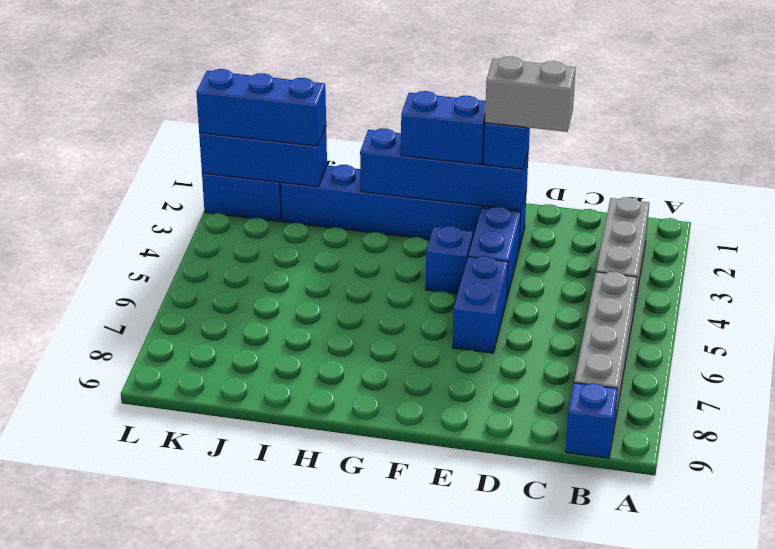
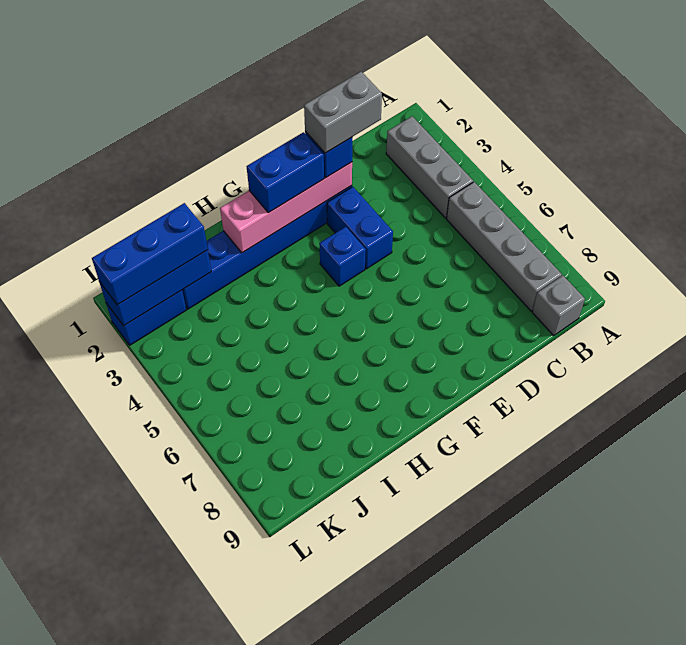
blue 1x1 brick [565,383,618,458] -> grey 1x1 brick [532,275,585,336]
blue 1x4 brick [360,129,529,210] -> pink 1x4 brick [220,162,352,253]
blue 1x2 brick [453,256,508,353] -> none

